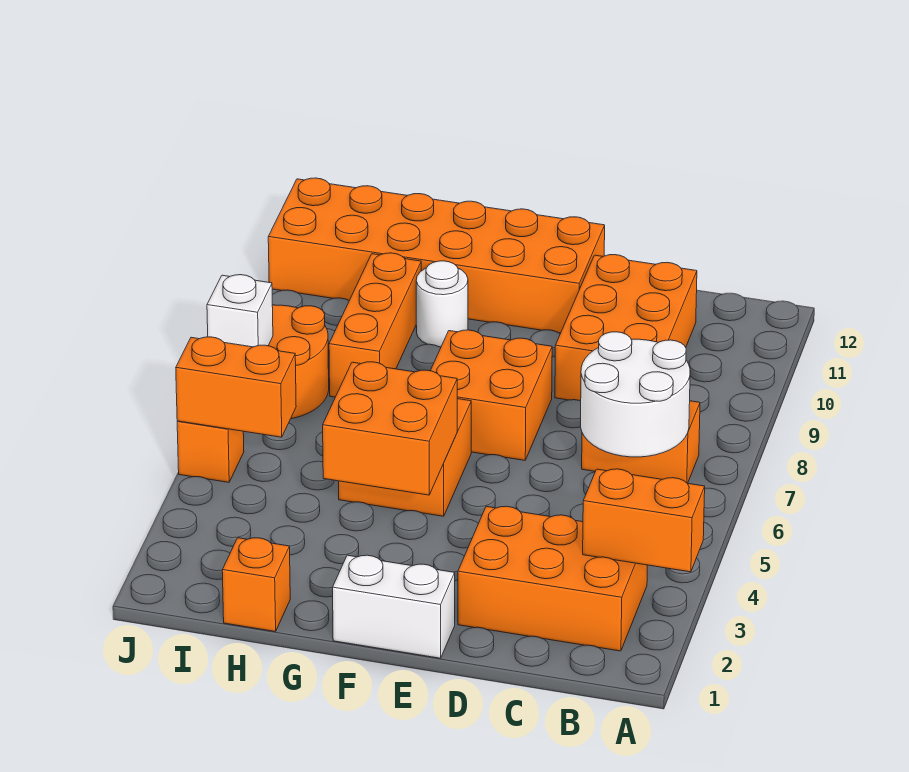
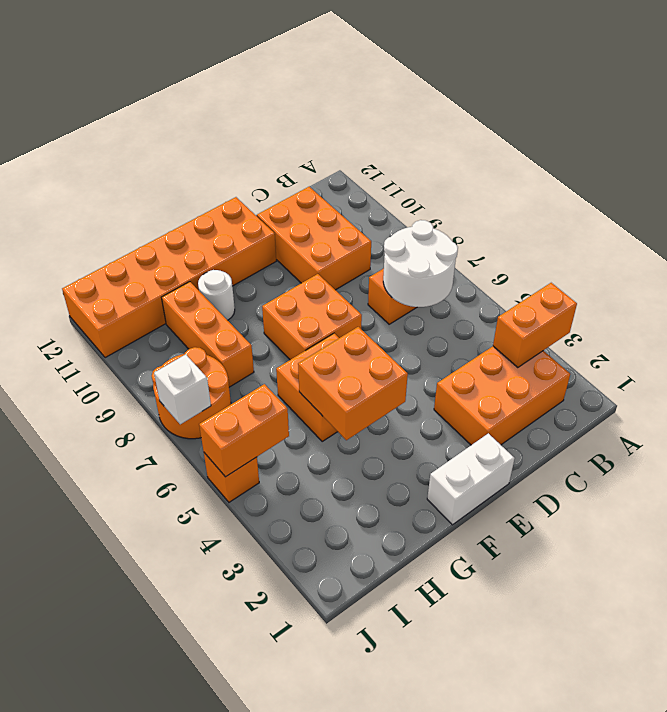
orange 1x1 brick [222,538,290,632] -> none

